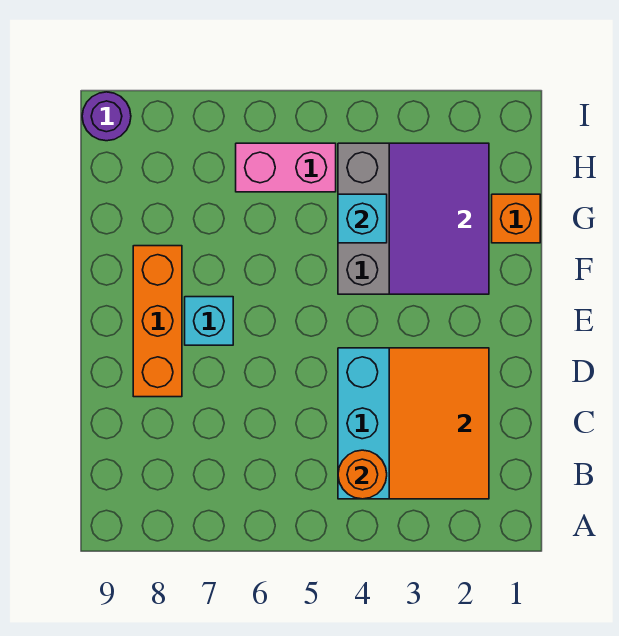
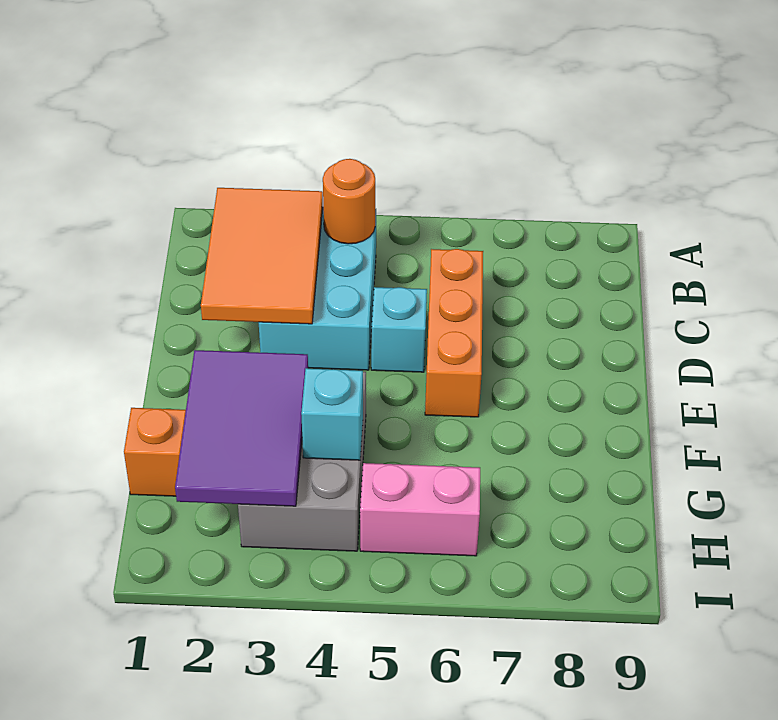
orange 1x3 brick [133,246,182,397] -> orange 1x3 brick moved to [425,249,483,417]
cyan 1x1 brick [185,297,233,345] -> cyan 1x1 brick moved to [371,287,427,372]
purple 1x1 round brick [82,92,131,141] -> none

